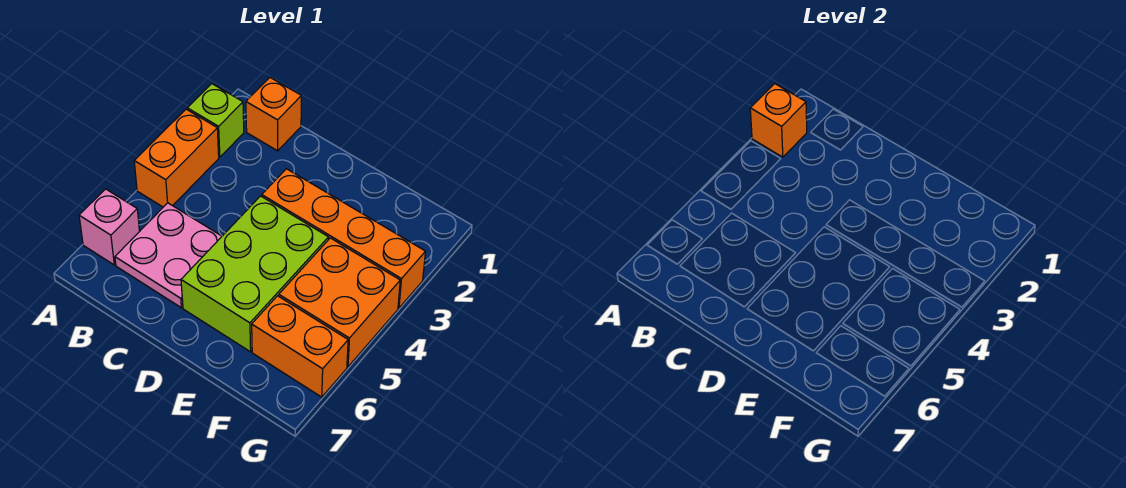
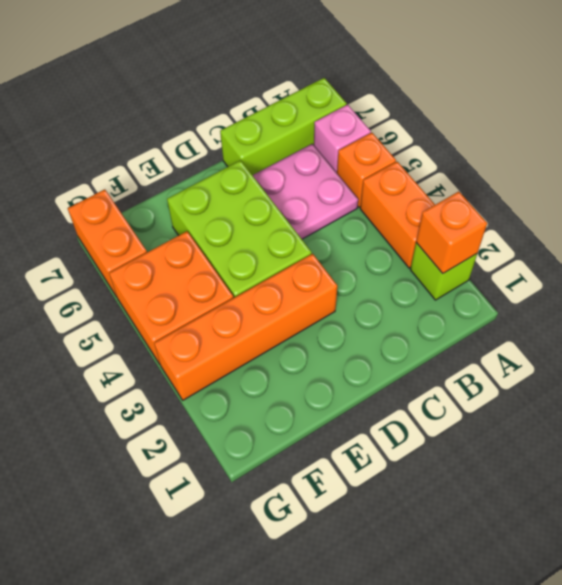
none -> lime 1x3 brick [220,78,347,175]
orange 1x1 brick [246,78,301,151] -> orange 1x1 brick moved to [337,133,396,207]
orange 1x2 brick [252,296,348,397] -> orange 1x2 brick turned to [68,189,147,297]

